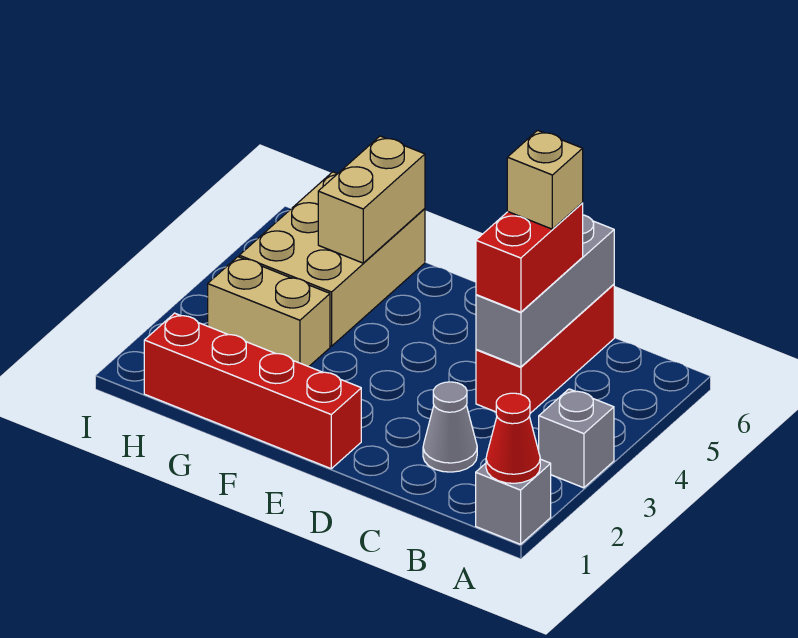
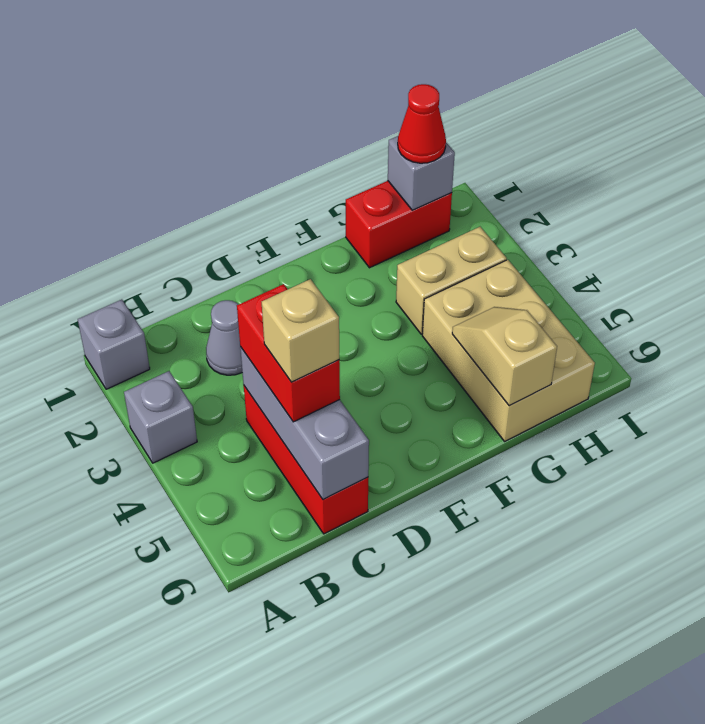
red 1x1 cone [486,393,540,483] -> red 1x1 cone moved to [398,84,446,163]
red 1x4 brick [144,313,361,469] -> red 1x2 brick [346,181,452,268]
tan 1x2 brick [318,136,425,263] -> tan 1x2 slope [452,307,557,406]
none -> grey 1x1 brick [388,136,455,210]

